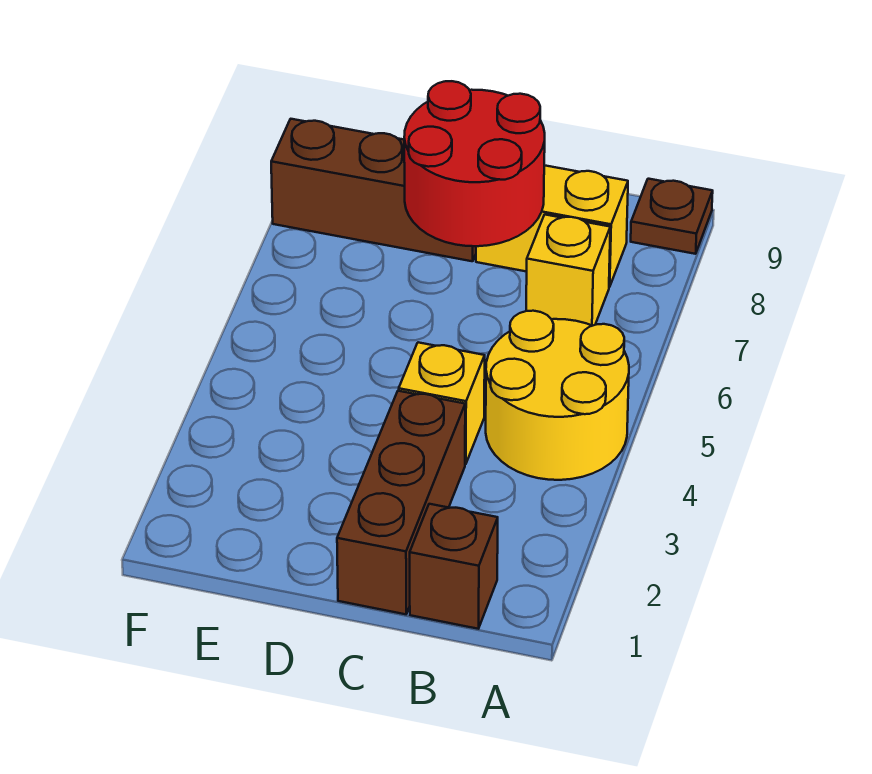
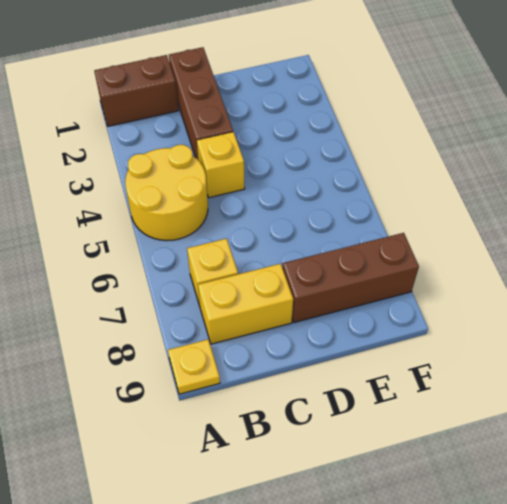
brown 1x1 plate [631,179,713,254] -> yellow 1x1 plate [168,339,220,394]
brown 1x1 brick [410,504,498,629] -> brown 1x2 brick [94,55,178,126]
red 2x2 round brick [404,81,545,246] -> none

